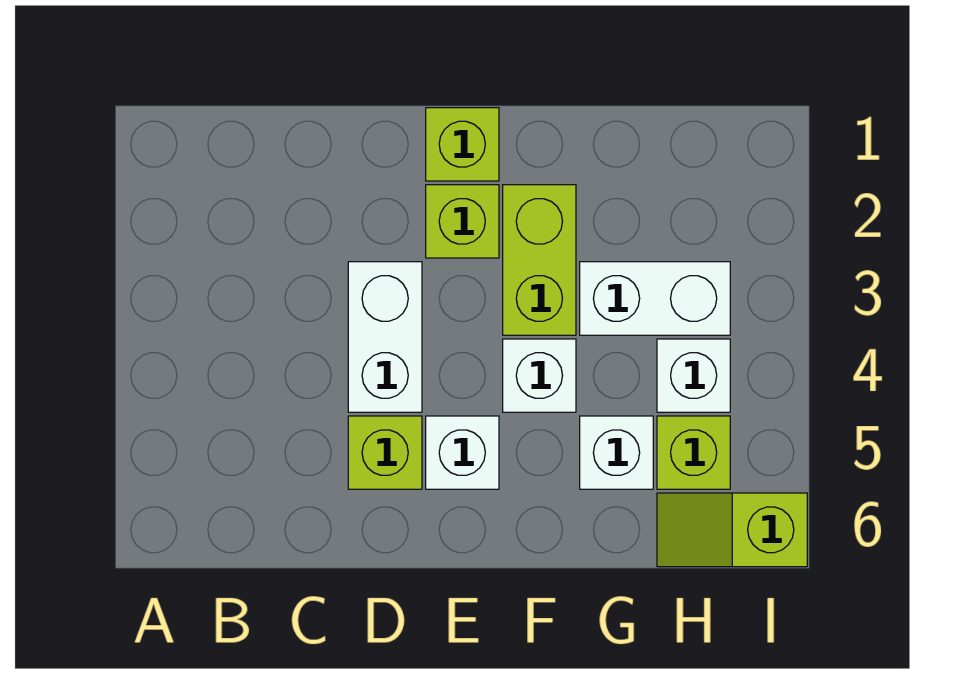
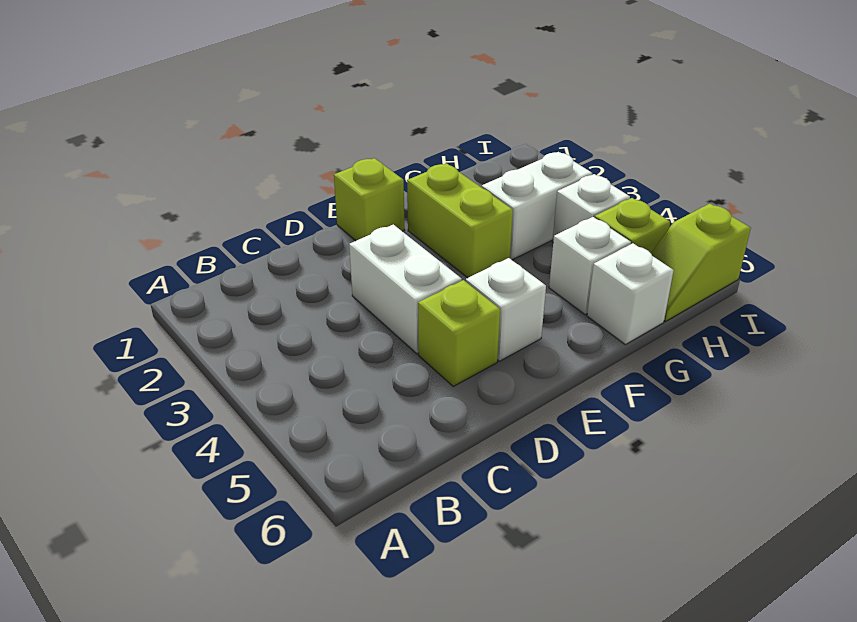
lime 1x1 brick [426,185,499,258] -> none
white 1x1 brick [503,339,576,412] -> white 1x1 brick moved to [587,243,674,345]

